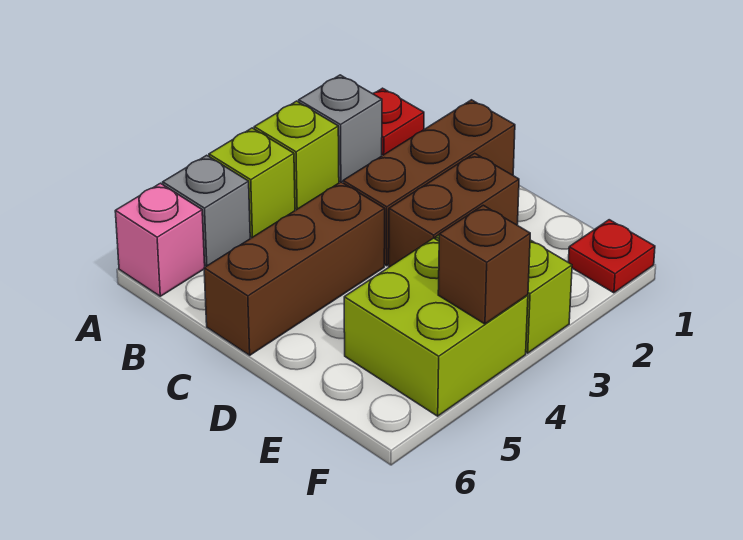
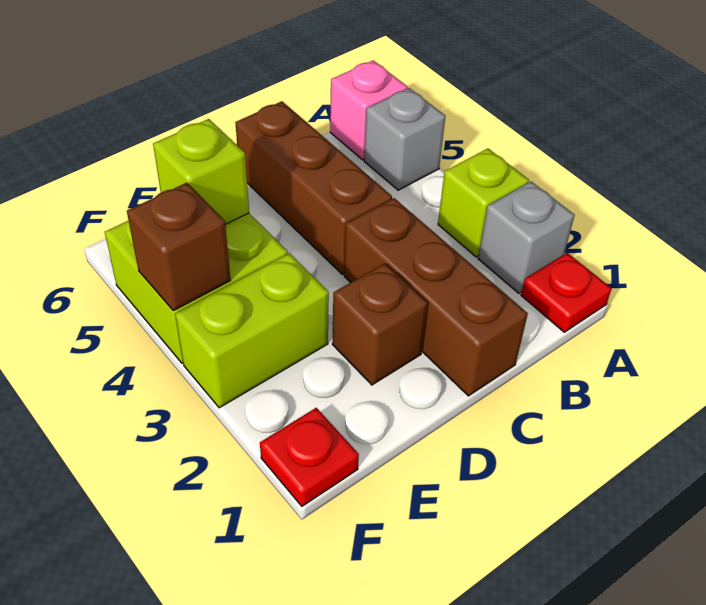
lime 1x1 brick [209,128,295,238] -> lime 1x1 brick moved to [153,119,249,225]
brown 1x2 brick [389,153,519,267] -> brown 1x1 brick [332,264,428,385]

